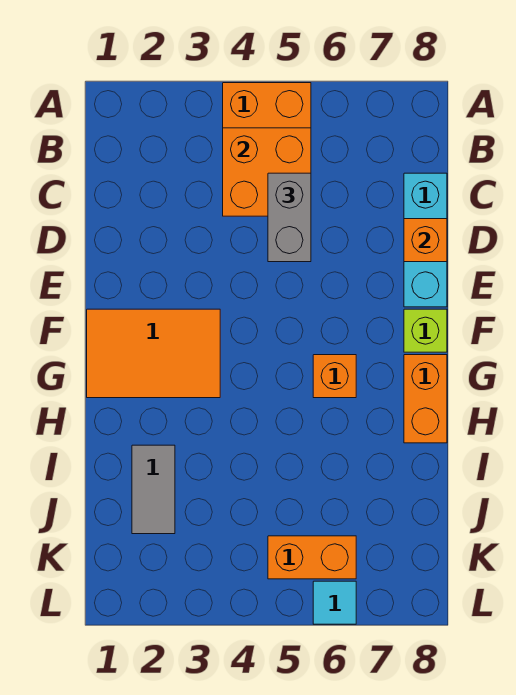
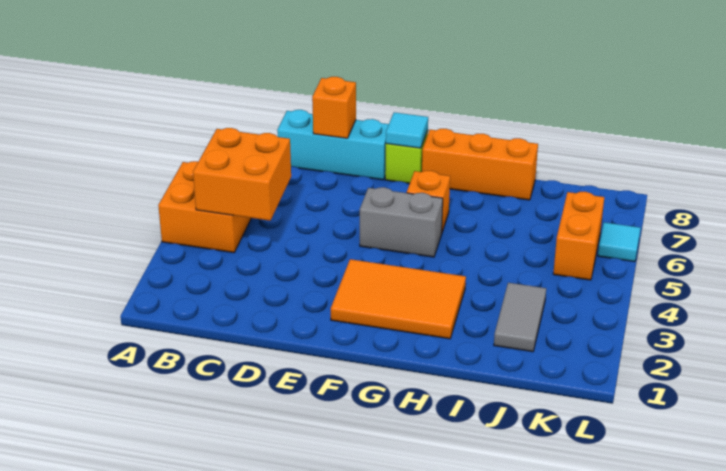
grey 1x2 brick [268,173,311,262] -> grey 1x2 brick moved to [360,187,443,257]
orange 2x3 tile [87,309,220,398] -> orange 2x3 tile turned to [331,259,466,339]
none -> cyan 1x1 tile [386,112,428,148]
orange 1x2 brick [404,355,447,443] -> orange 1x3 brick [422,129,538,200]
grey 1x2 tile [132,445,175,534] -> grey 1x2 tile turned to [494,283,546,352]

